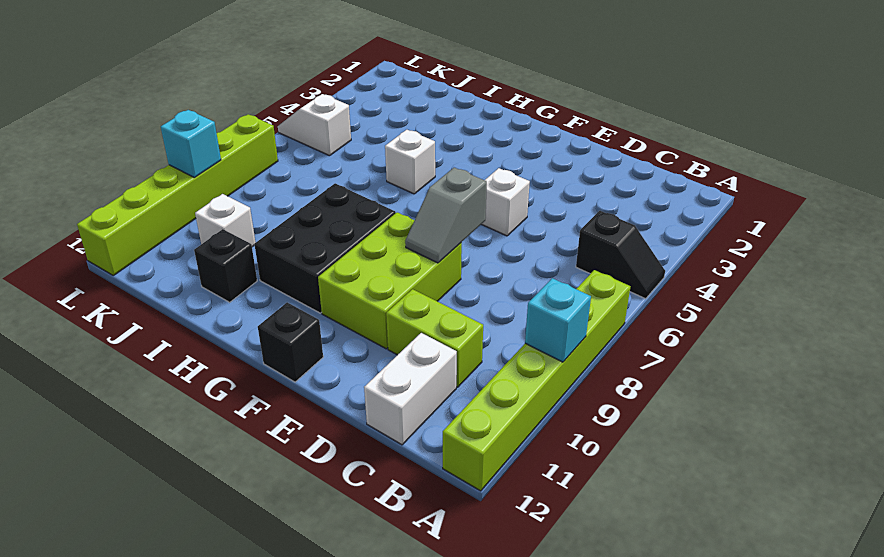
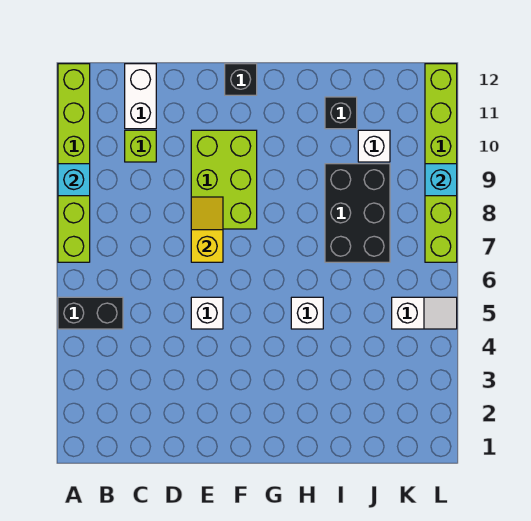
black 1x2 slope [576,211,665,299] -> black 1x2 brick [58,297,123,329]
lime 1x2 brick [386,289,483,387] -> lime 1x1 brick [125,130,156,162]
grey 1x2 slope [405,168,487,263] -> yellow 1x2 slope [191,197,223,262]
black 2x3 brick [254,183,396,313] -> black 2x3 brick moved to [325,164,390,262]

